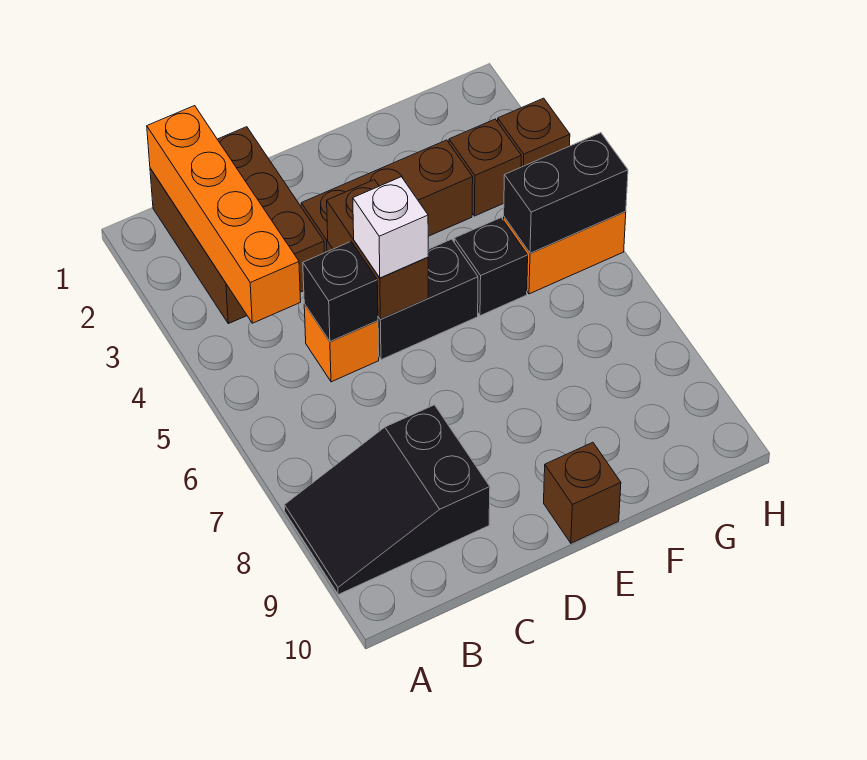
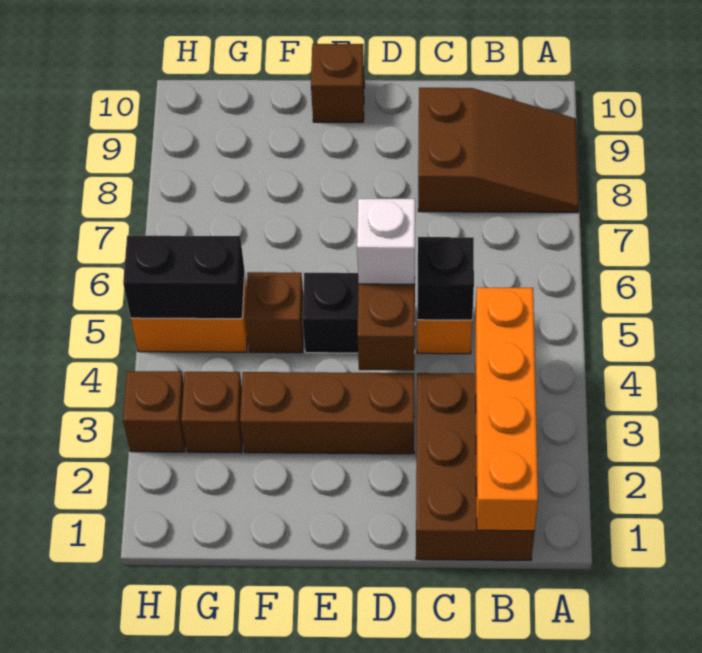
black 2x3 slope [285,405,490,595] -> brown 2x3 slope [418,88,579,212]
black 1x1 brick [454,218,528,316] -> brown 1x1 brick [245,272,303,353]

